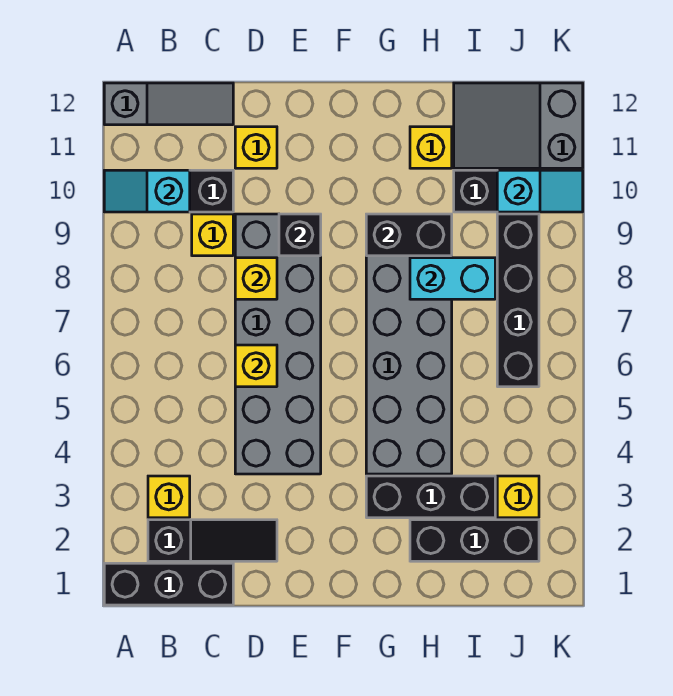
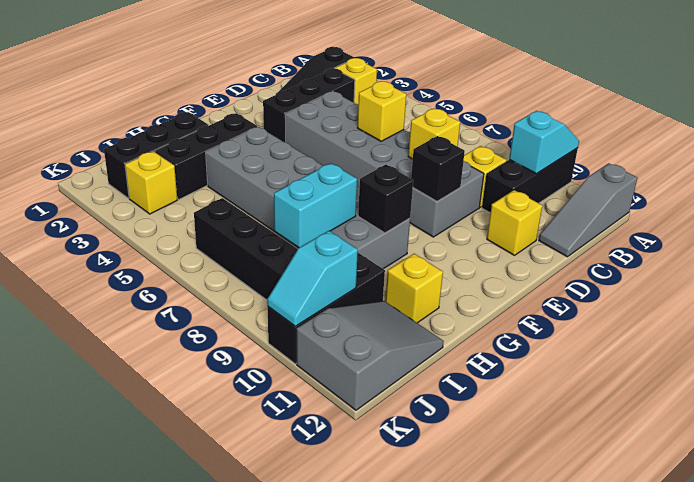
black 1x3 brick [104,563,233,605] -> black 1x3 brick moved to [263,68,355,142]
black 1x2 brick [366,214,452,256] -> black 1x1 brick [358,165,413,233]

